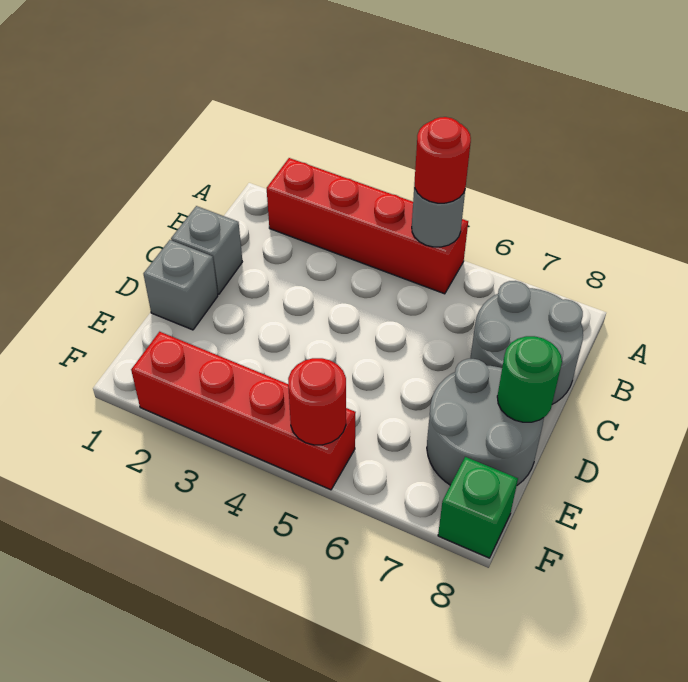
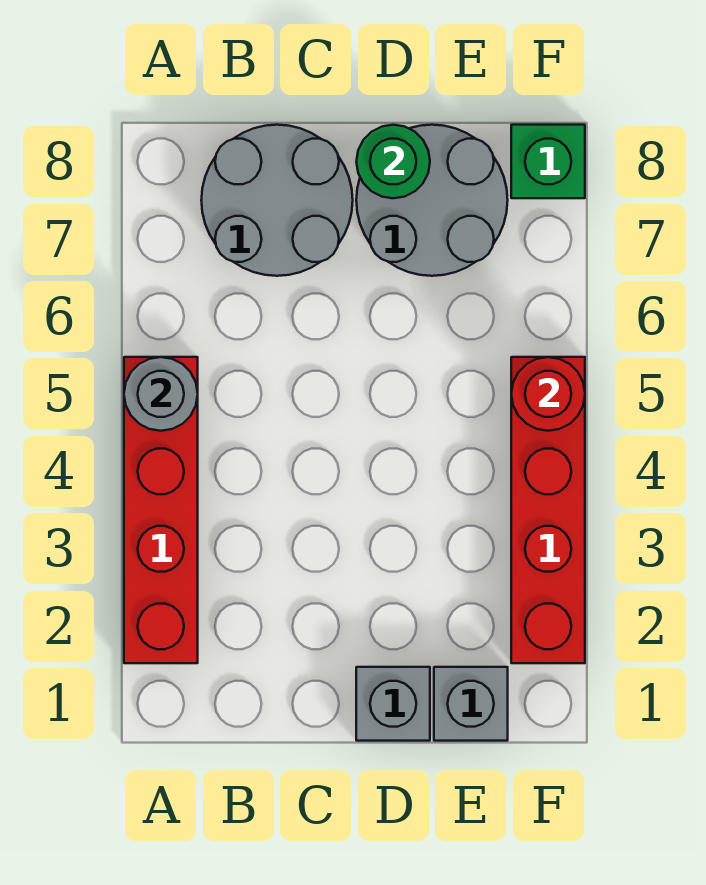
red 1x1 round brick [414,117,471,203] -> none
grey 1x1 brick [171,206,242,294] -> grey 1x1 brick moved to [434,667,508,741]

